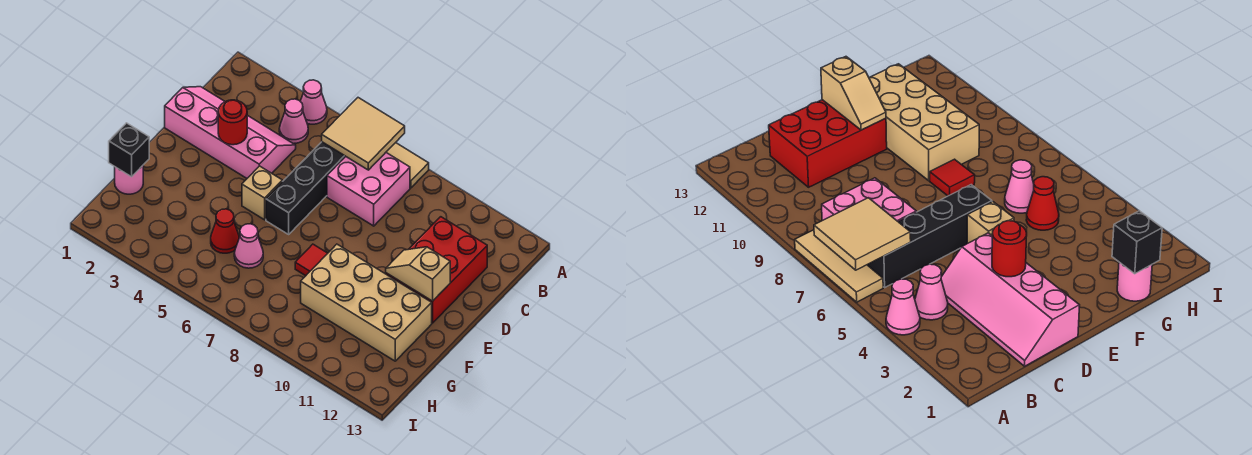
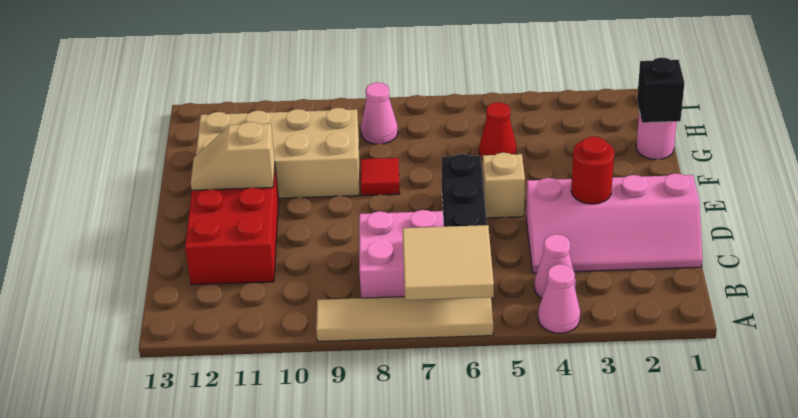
tan 1x3 tile [386,143,429,188] -> tan 1x4 tile [316,297,493,342]
tan 1x2 slope [386,247,450,301] -> tan 1x2 slope turned to [191,122,275,190]
pink 1x1 cone [234,224,263,268] -> pink 1x1 cone moved to [361,82,398,144]

